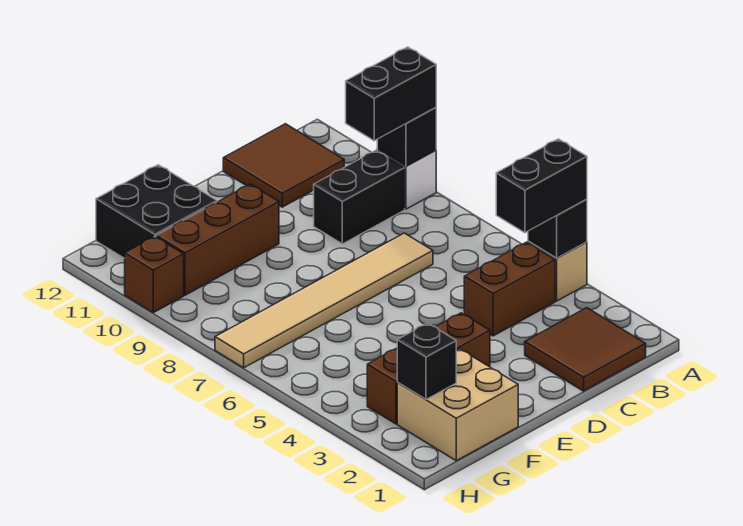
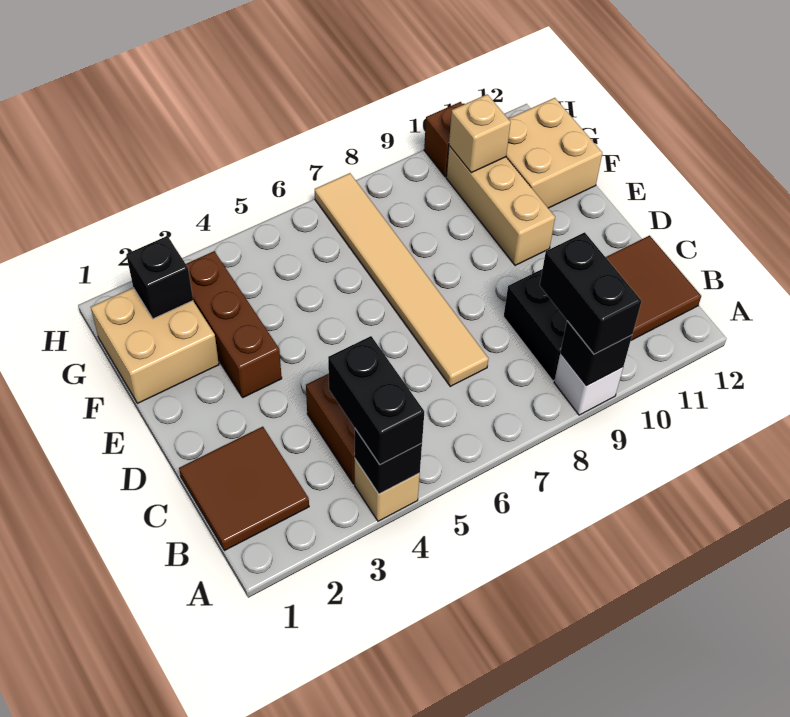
brown 1x3 brick [156,184,279,295] -> tan 1x3 brick [446,146,555,265]
black 2x2 brick [96,165,217,258] -> tan 2x2 brick [506,98,602,208]
none -> tan 1x1 brick [449,94,511,173]

